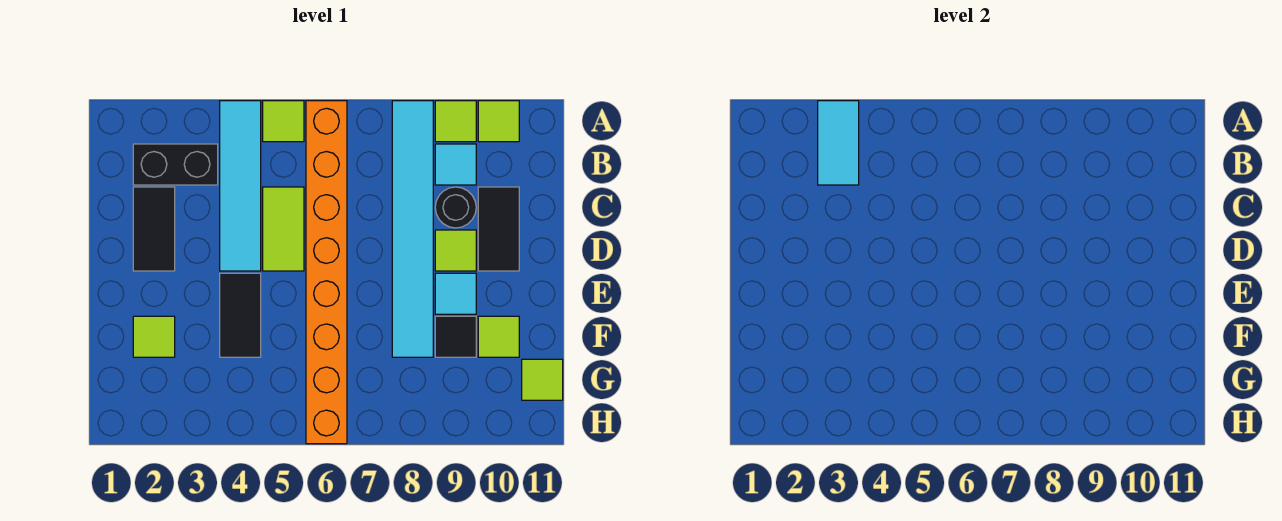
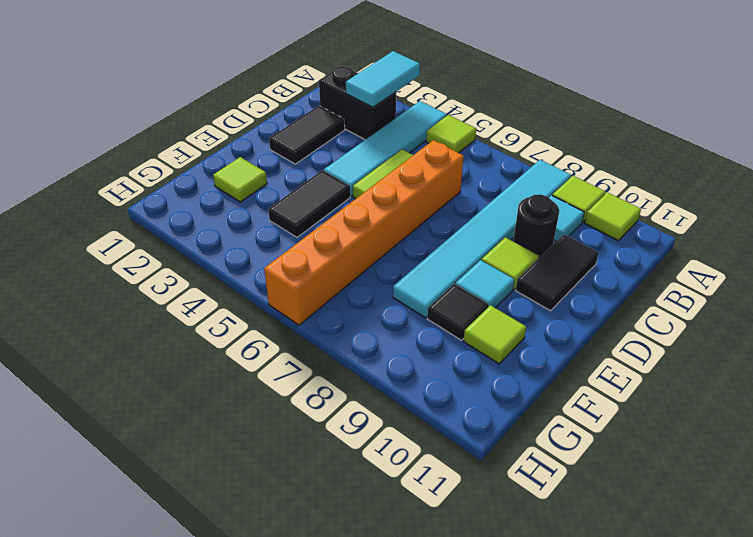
orange 1x8 brick [306,101,347,444] -> orange 1x6 brick [264,140,464,325]
lime 1x1 tile [522,359,563,400] -> none

